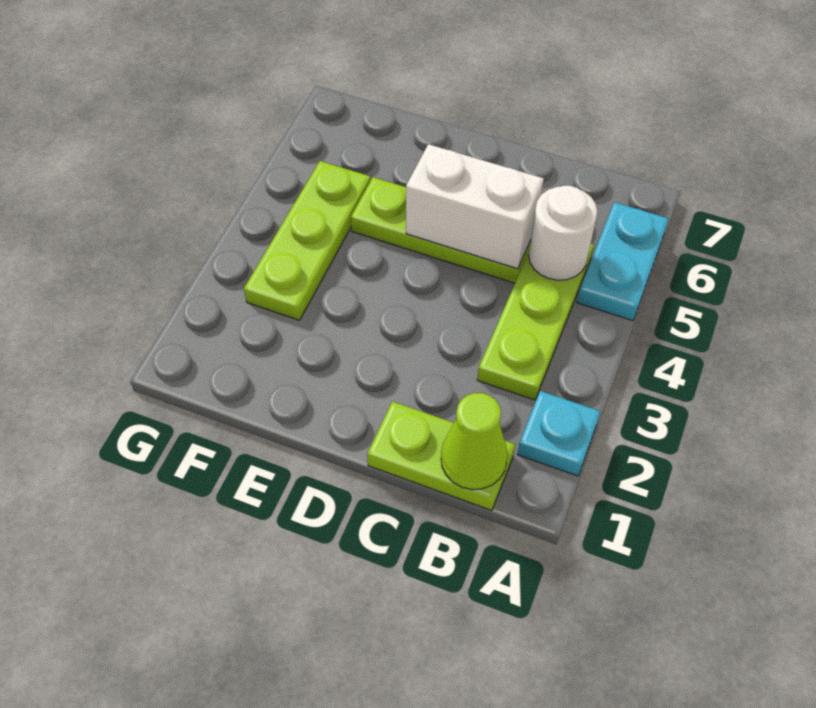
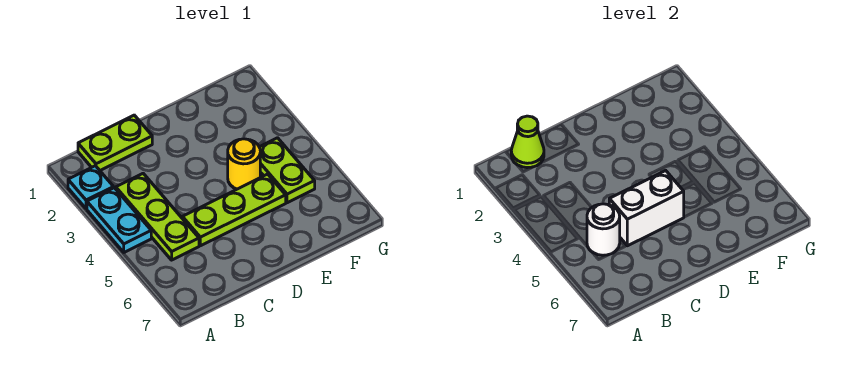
cyan 1x2 plate [577,202,669,321] -> cyan 1x2 plate moved to [87,188,151,252]
none -> yellow 1x1 round brick [228,139,260,189]
lime 1x3 plate [244,161,370,320] -> lime 1x2 plate [259,138,315,203]

